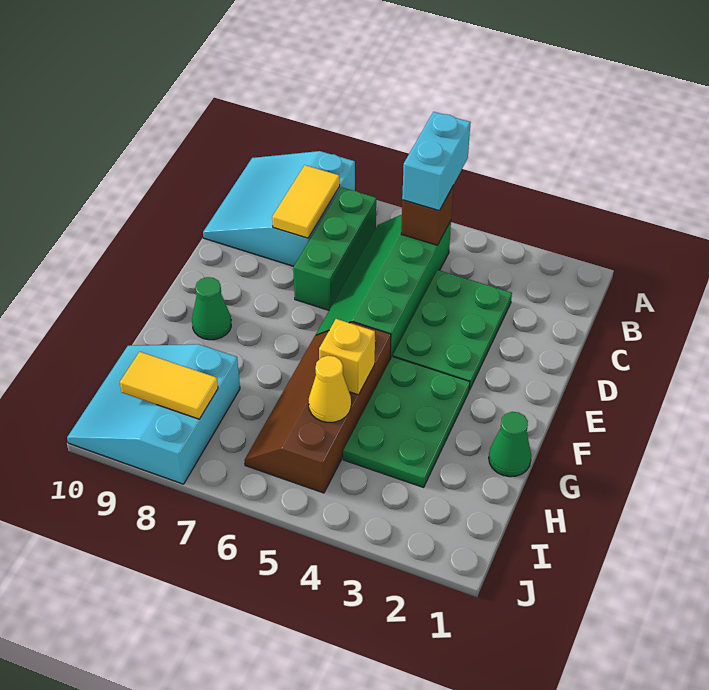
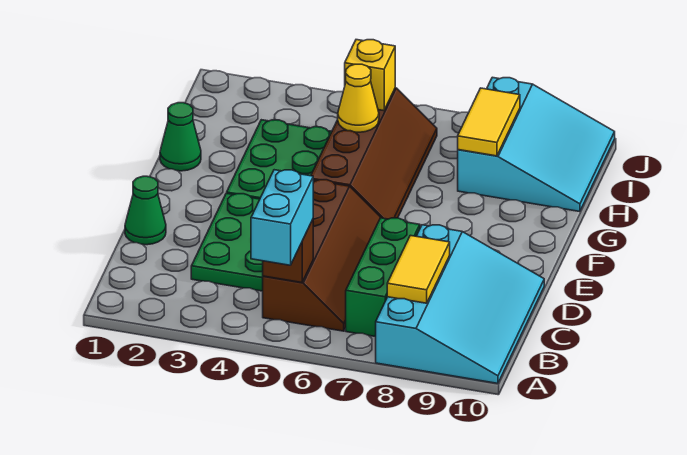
cyan 3x3 slope [203,151,355,266] -> cyan 3x4 slope [376,225,544,383]
green 2x4 slope [316,215,451,359] -> brown 2x4 slope [263,180,381,331]
green 1x1 cone [192,277,231,340] -> green 1x1 cone moved to [125,176,166,245]
yellow 1x1 brick [319,319,375,395] -> yellow 1x1 brick moved to [345,40,395,111]
yellow 1x2 tile [120,352,218,419] -> yellow 1x2 tile turned to [458,88,520,156]

